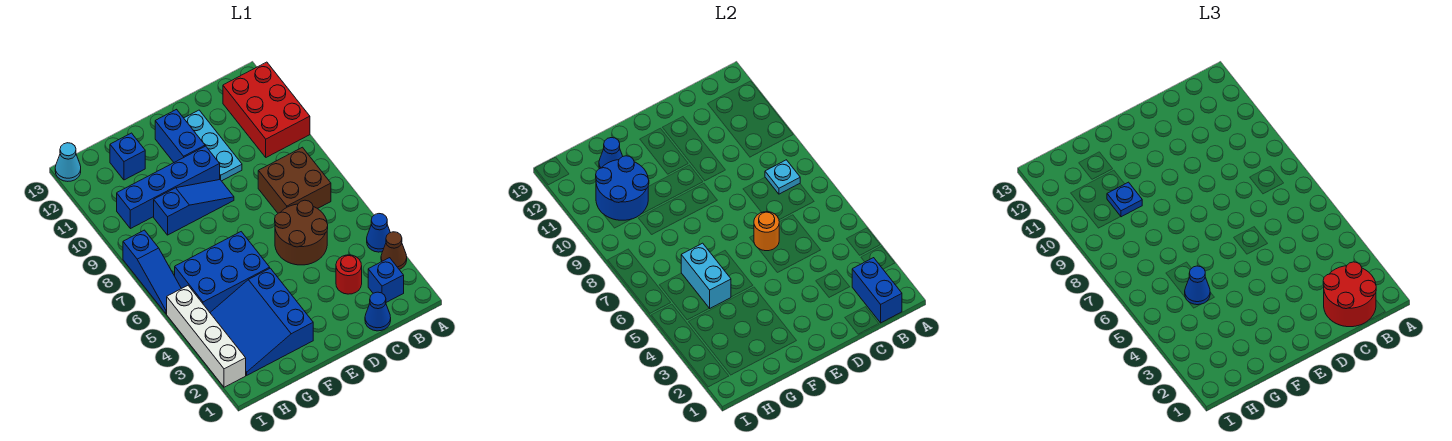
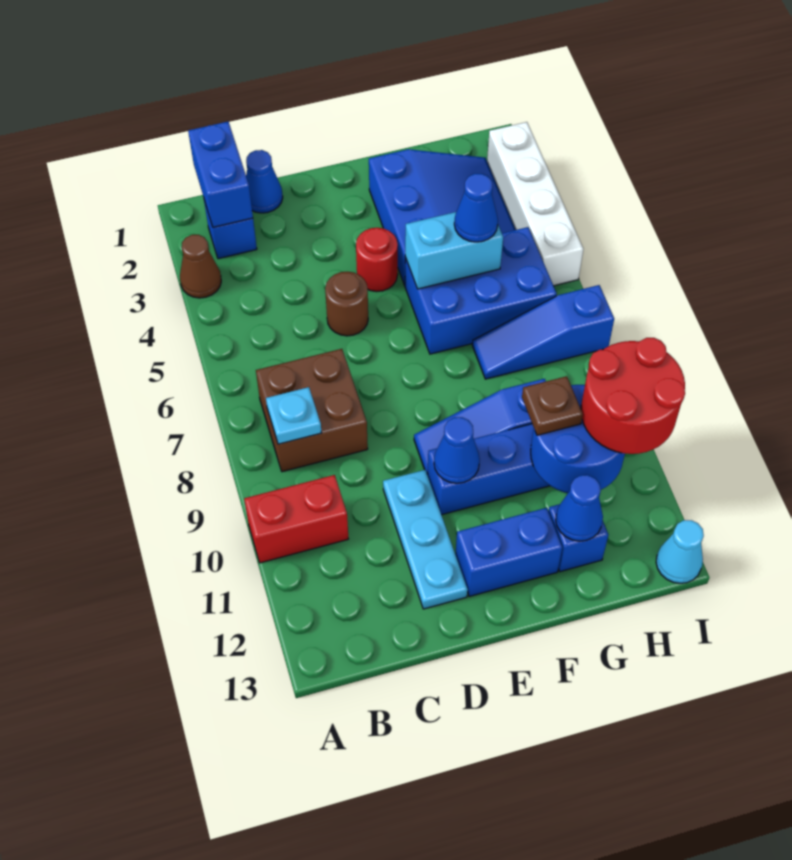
blue 1x1 cone [367,214,390,252] -> blue 1x1 cone moved to [434,417,480,483]
red 2x3 brick [223,62,310,157] -> red 1x2 brick [244,475,348,563]
red 2x2 round brick [1323,262,1376,327] -> red 2x2 round brick moved to [581,338,685,454]
red 1x1 round brick [336,255,362,294] -> red 1x1 round brick moved to [356,228,398,292]
brown 2x2 round brick [275,200,328,265] -> brown 1x1 round brick [325,272,368,336]
orange 1x1 round brick [754,212,779,251] -> none
blue 1x2 brick [155,109,205,162] -> blue 1x2 brick turned to [455,508,562,597]
cyan 1x2 brick [681,243,731,308] -> cyan 1x2 brick turned to [405,212,503,289]
blue 1x1 plate [1107,182,1142,217] -> brown 1x1 plate [522,376,583,435]
blue 1x3 slope [123,230,181,314] -> blue 1x3 slope turned to [472,285,614,379]

